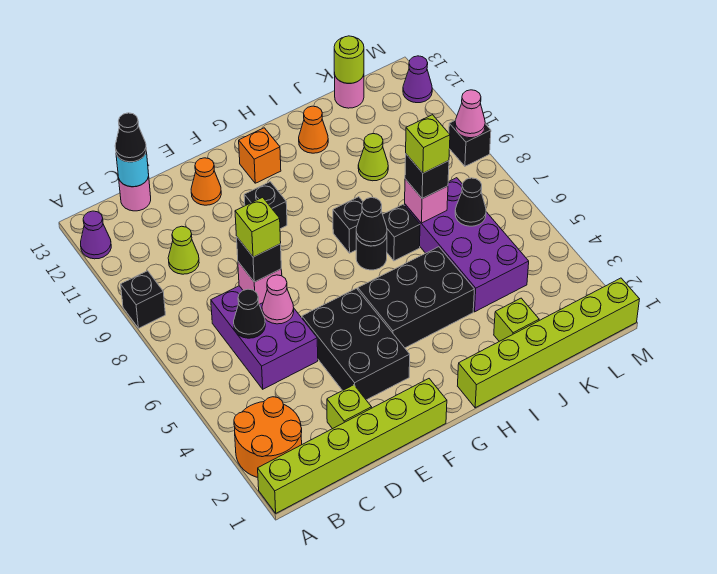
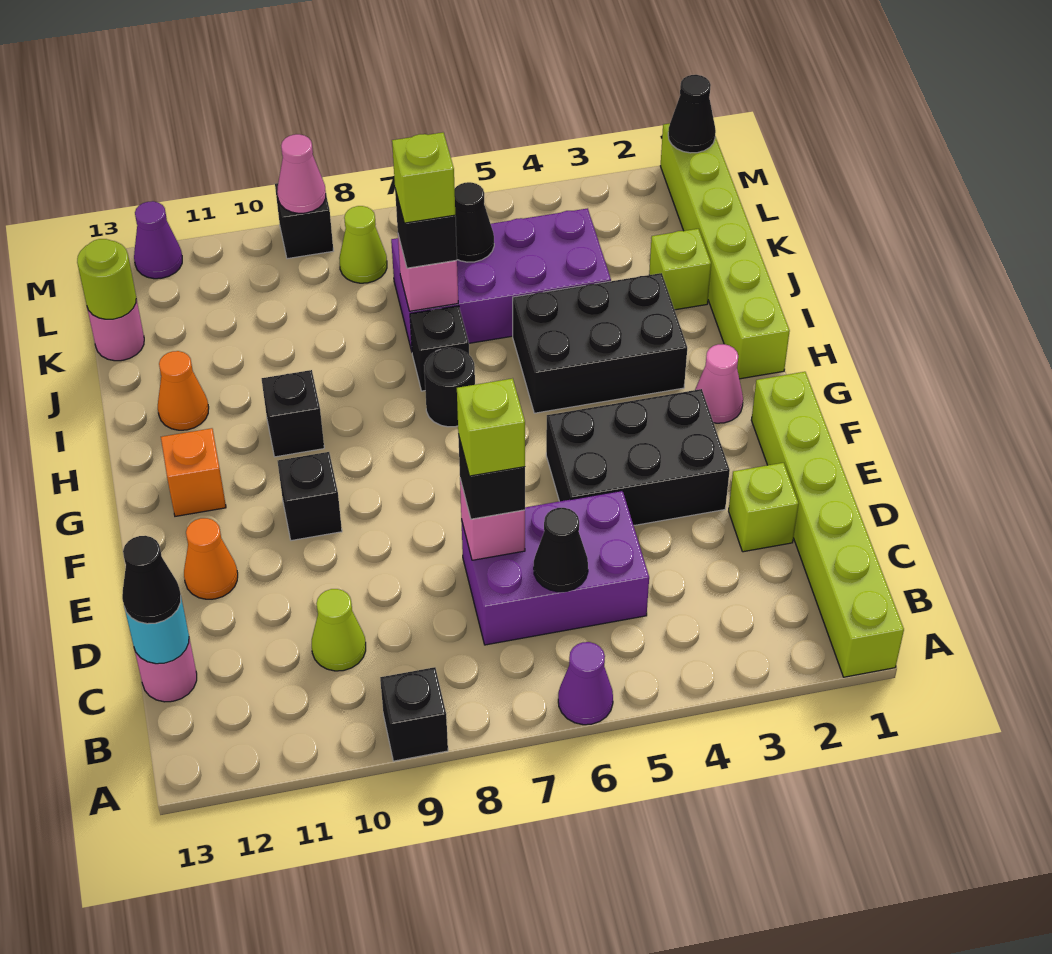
orange 2x2 round brick [234,397,302,477] -> none
purple 1x1 cone [81,211,111,259] -> purple 1x1 cone moved to [558,642,613,725]
pink 1x1 cone [262,275,294,324] -> pink 1x1 cone moved to [695,344,743,423]
black 2x3 brick [358,247,474,348] -> black 2x3 brick turned to [513,273,687,413]
black 1x1 cone [356,197,387,246] -> black 1x1 cone moved to [668,75,716,153]
black 1x1 brick [333,197,363,253] -> black 1x1 brick moved to [262,370,324,457]
lime 1x1 cone [358,133,388,181] -> lime 1x1 cone moved to [339,206,387,283]

